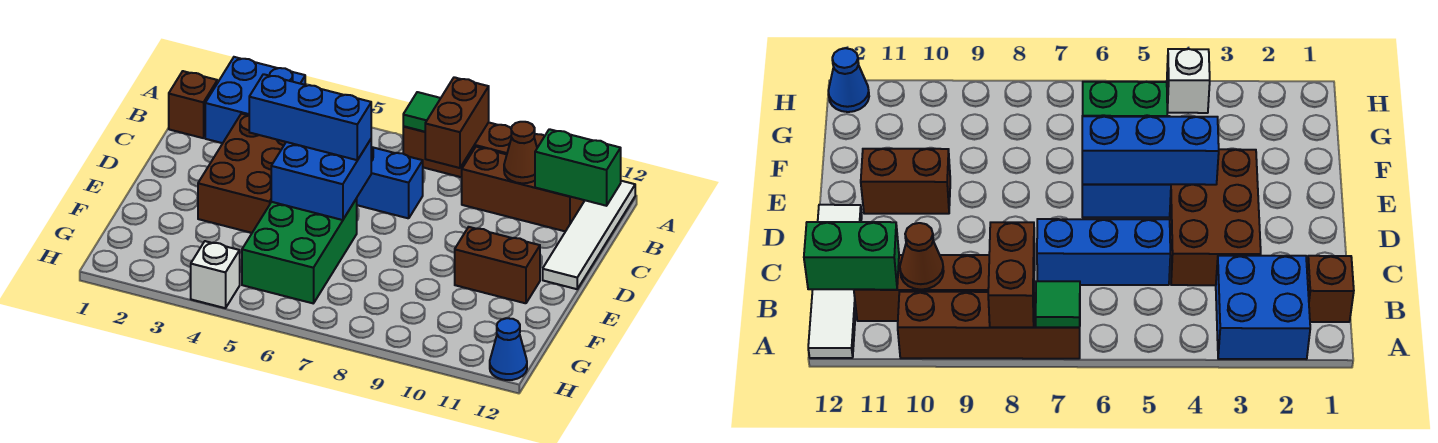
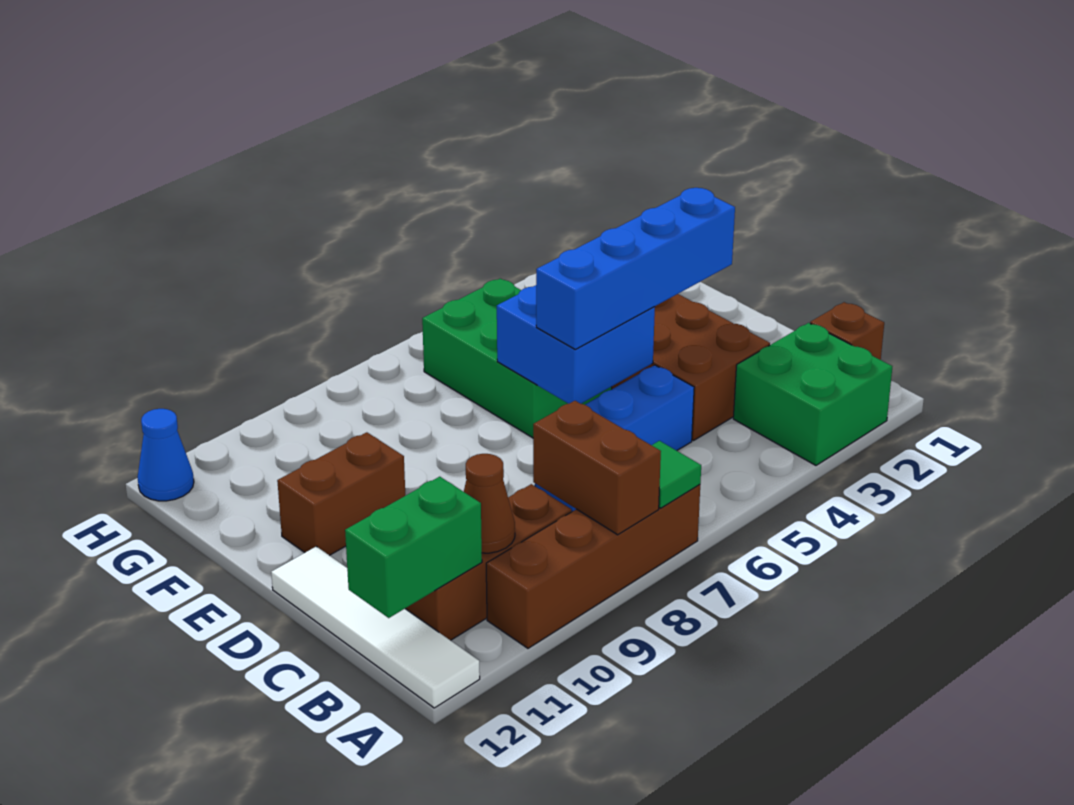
blue 2x2 brick [205,57,305,143] -> green 2x2 brick [733,323,892,465]
blue 1x3 brick [249,74,371,160] -> blue 1x4 brick [536,188,735,349]
white 1x1 brick [191,241,240,308] -> none

